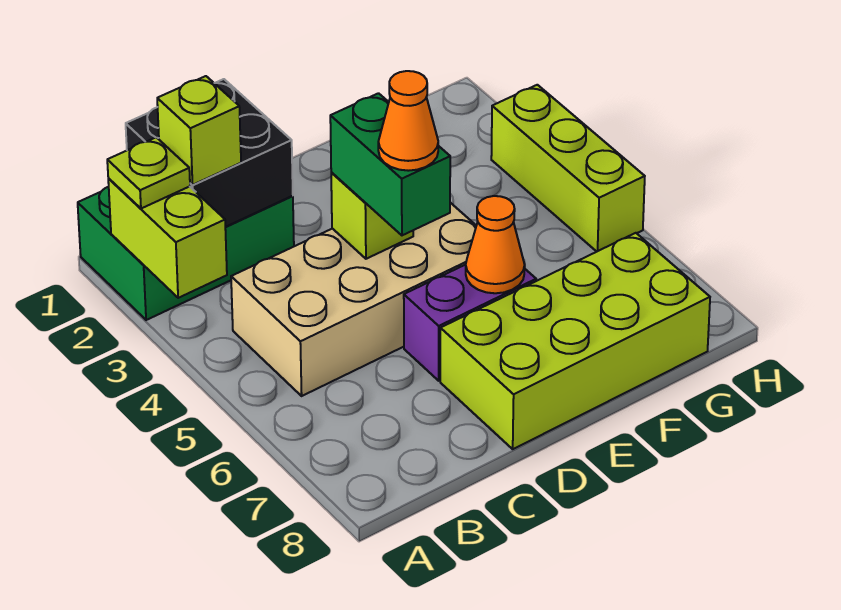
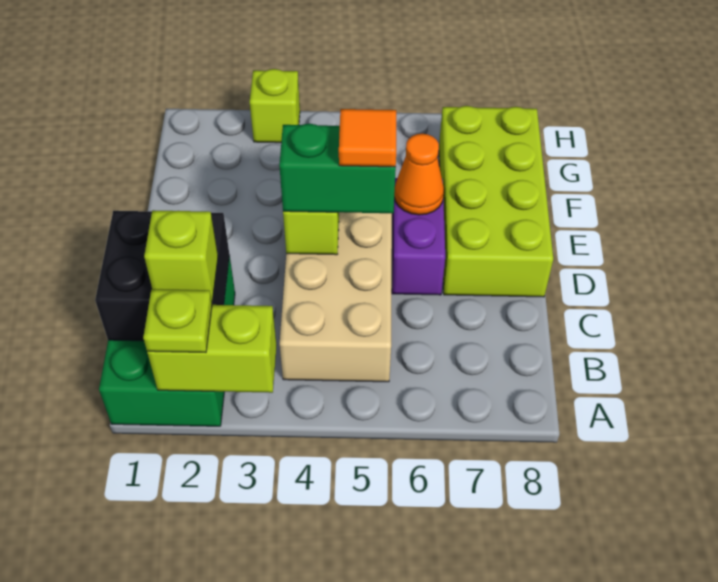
orange 1x1 cone [378,71,438,171] -> orange 1x1 tile [339,109,396,167]
lime 1x3 brick [491,85,645,252] -> lime 1x1 brick [250,69,300,143]

